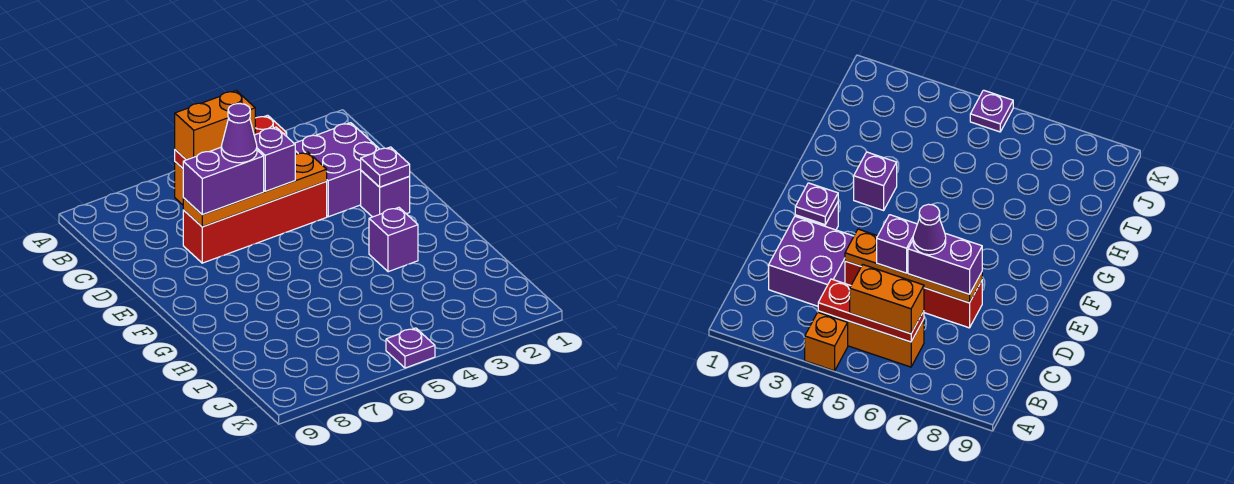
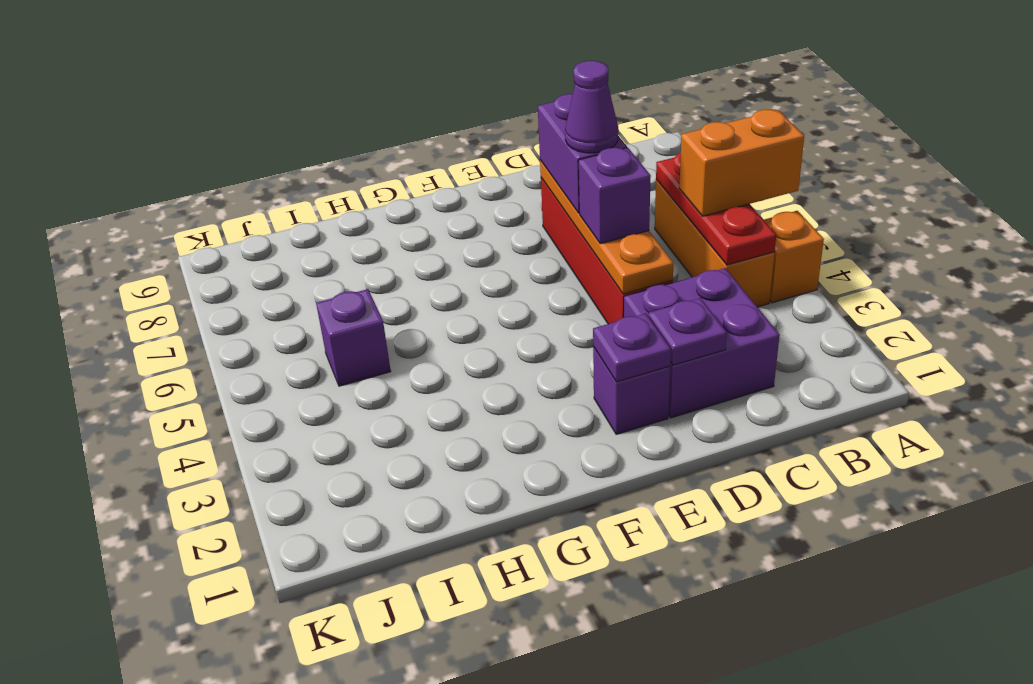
orange 1x2 brick [175,91,255,160] -> orange 1x2 brick turned to [679,110,804,216]
purple 1x1 brick [369,207,418,272] -> purple 1x1 brick moved to [316,289,391,386]
purple 1x1 plate [386,328,435,368] -> purple 1x1 plate moved to [649,298,727,365]

